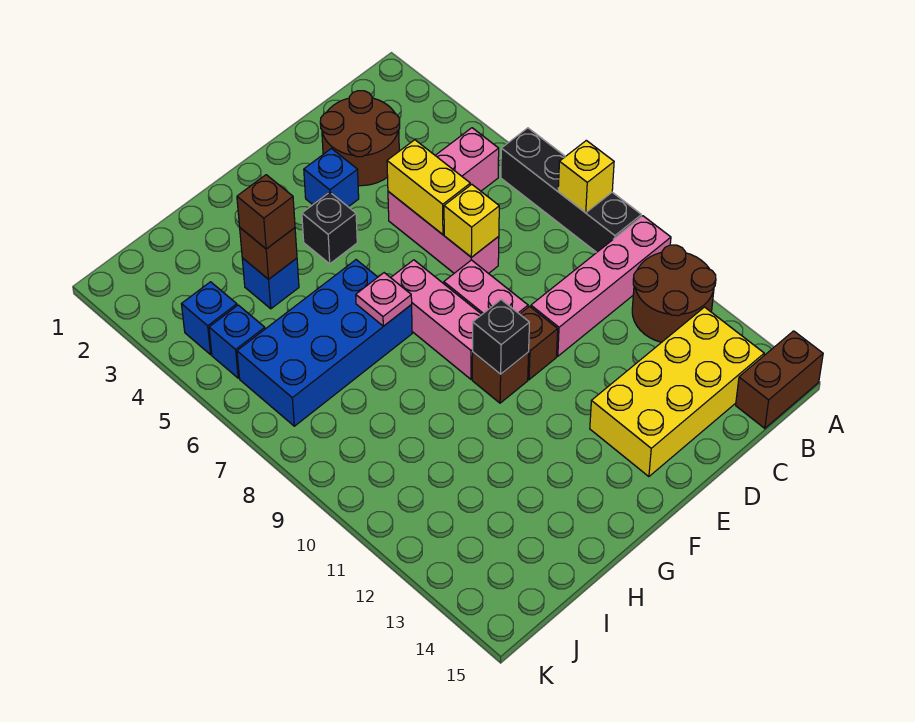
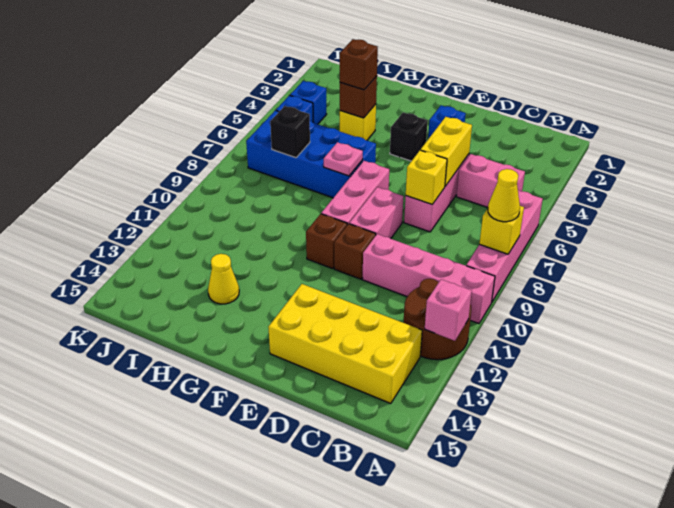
black 1x4 brick [501,128,641,252] -> pink 1x4 brick [466,190,543,302]
none -> yellow 1x1 cone [488,169,520,222]
none -> pink 1x1 brick [425,279,472,341]
brown 1x2 brick [736,331,823,428] -> none
brown 2x2 round brick [320,91,400,186] -> none
black 1x1 brick [473,300,529,374] -> black 1x1 brick moved to [270,106,310,158]
blue 1x1 brick [242,258,299,309] -> yellow 1x1 brick [340,104,376,140]
none -> yellow 1x1 cone [208,254,239,304]

